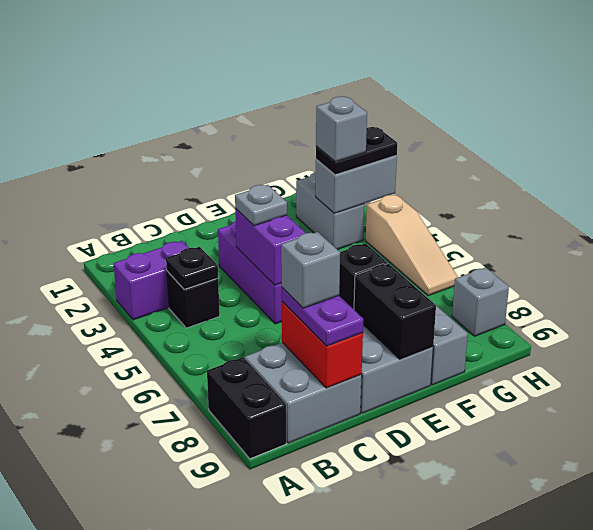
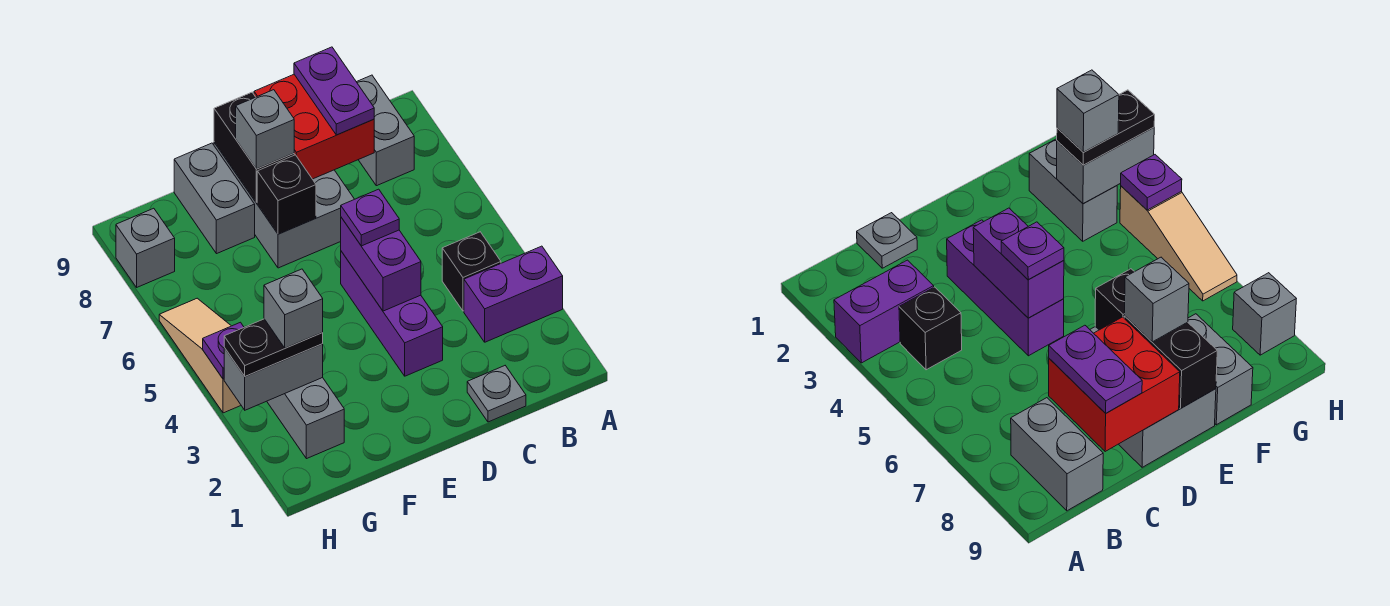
black 1x2 brick [207,357,286,459] -> none
black 1x1 plate [166,247,218,289] -> none
grey 2x2 brick [245,343,362,443] -> grey 1x2 brick [357,75,414,186]
red 1x2 brick [282,302,363,388] -> red 2x2 brick [254,75,374,179]
grey 1x1 brick [281,232,340,308] -> grey 1x1 brick moved to [236,90,294,169]
grey 1x1 plate [235,185,287,226] -> grey 1x1 plate moved to [467,366,526,422]
none -> purple 1x1 plate [341,189,399,246]
none -> purple 1x1 plate [203,322,244,379]

